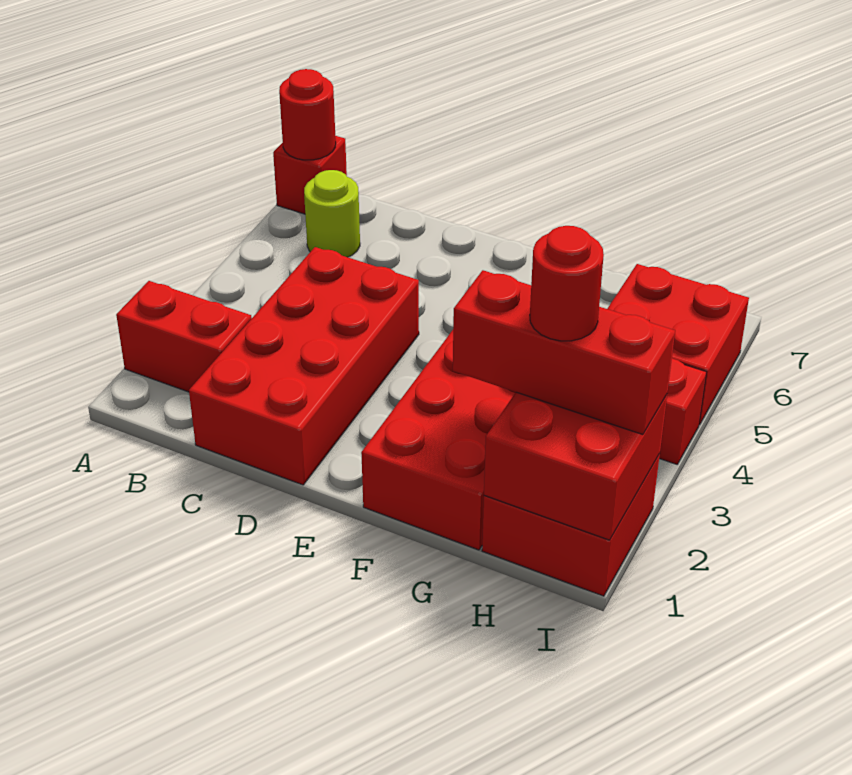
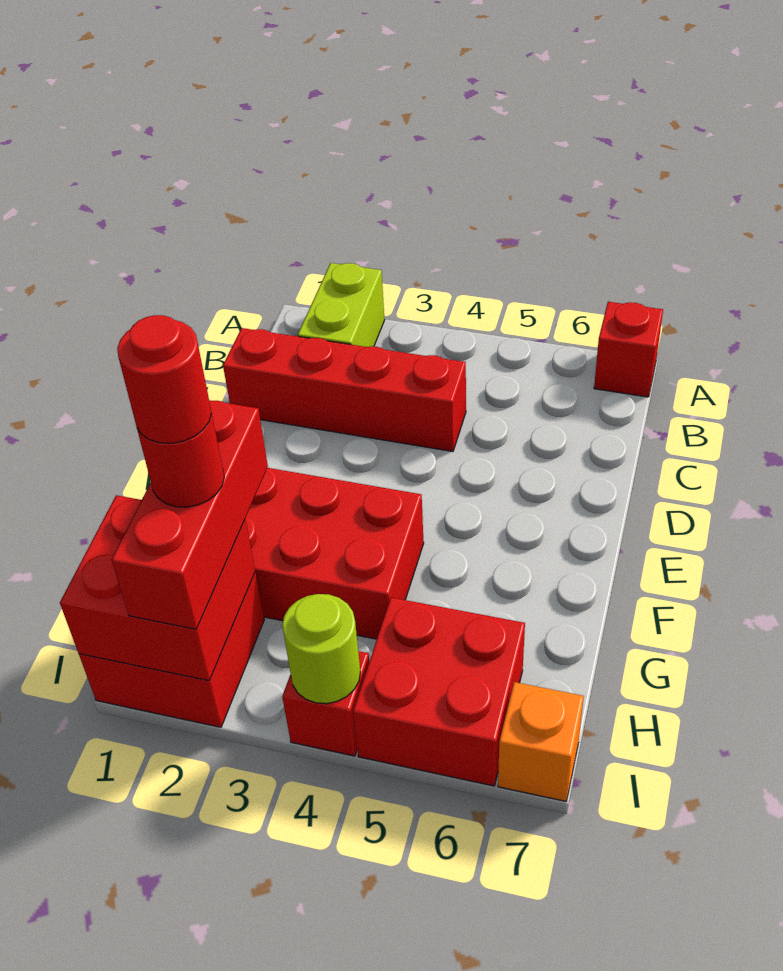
red 1x2 brick [116,281,252,392] -> lime 1x2 brick [298,263,385,347]
red 1x1 round brick [279,69,336,160] -> red 1x1 round brick moved to [117,315,212,443]
lime 1x1 round brick [304,170,360,257] -> lime 1x1 round brick moved to [282,594,360,704]
red 2x4 brick [189,247,419,485] -> red 1x4 brick [223,328,466,452]
none -> orange 1x1 brick [498,682,584,801]

